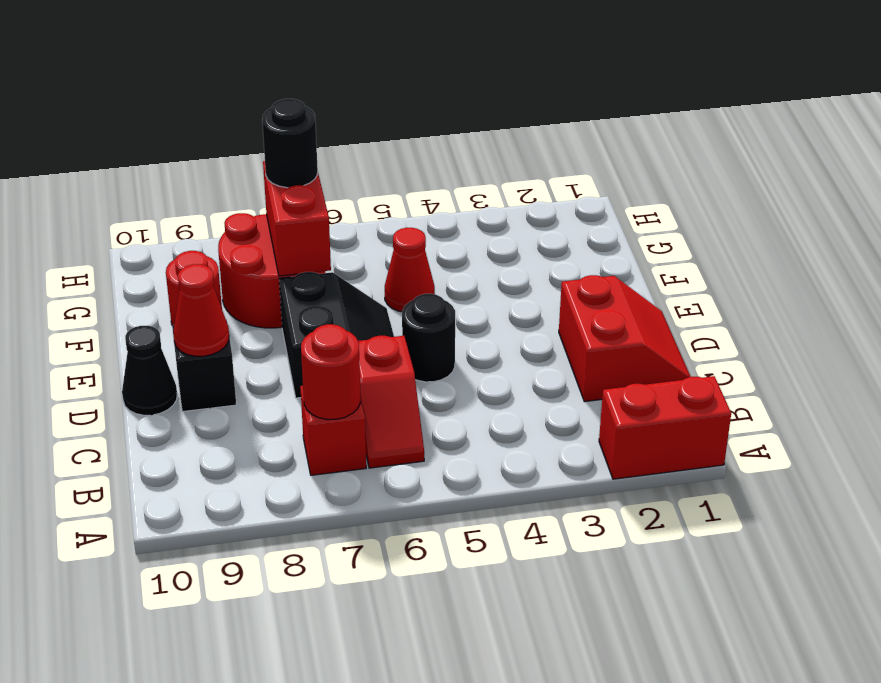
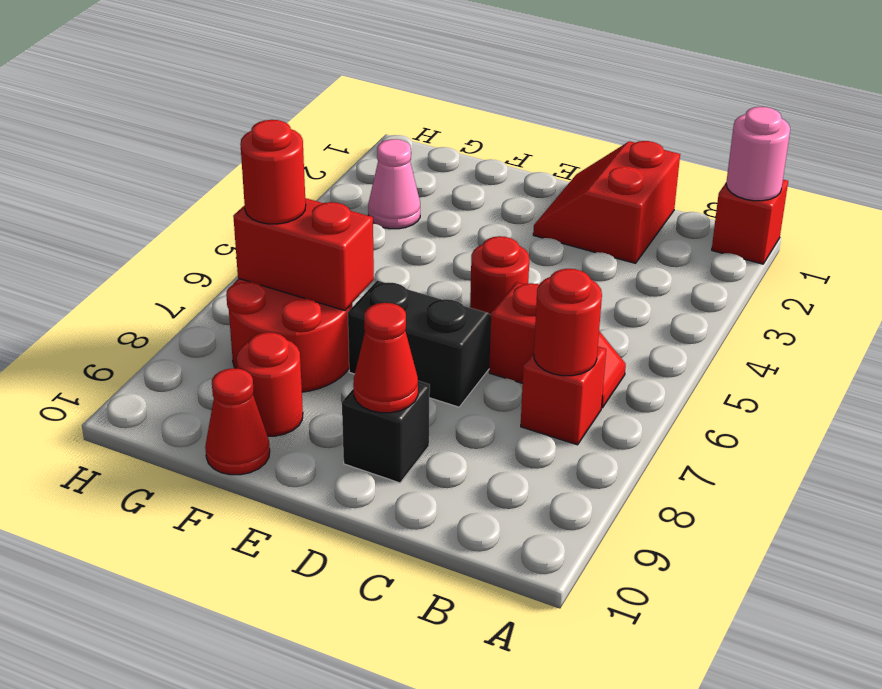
red 1x2 brick [599,376,731,479] -> red 1x1 brick [712,180,788,264]
none -> pink 1x1 round brick [726,107,790,201]
red 2x2 slope [559,275,691,402] -> red 2x2 slope turned to [533,141,680,263]
black 1x1 round brick [402,294,455,382] -> red 1x1 round brick [470,236,529,315]
black 1x1 cone [122,326,177,415] -> none
red 1x1 cone [385,228,435,312] -> red 1x1 cone moved to [205,368,270,475]
none -> pink 1x1 cone [368,139,420,229]
black 1x1 round brick [262,99,318,188] -> red 1x1 round brick [240,120,306,224]

